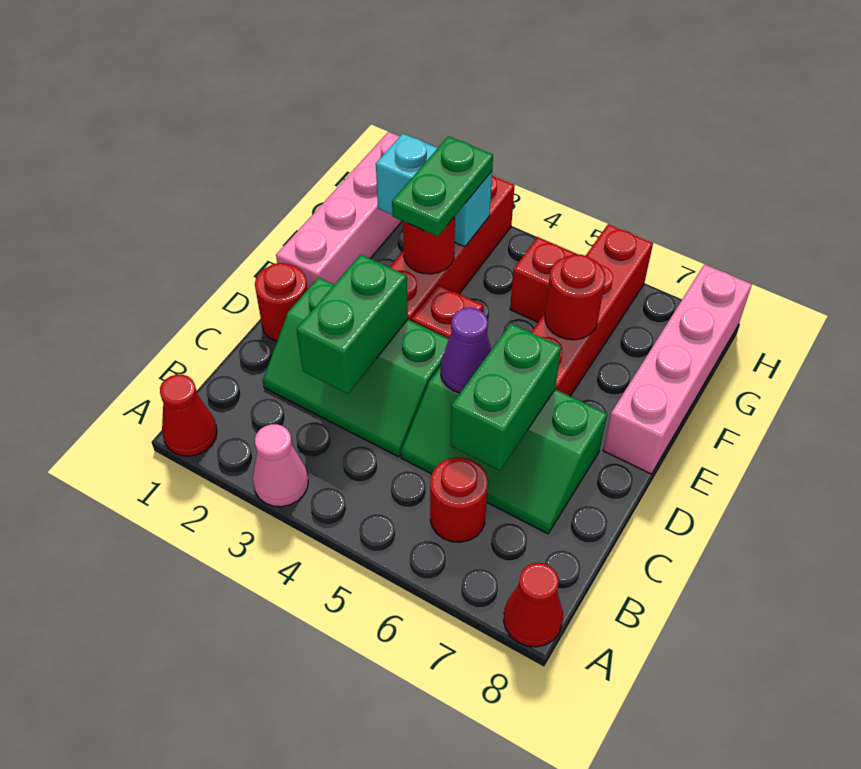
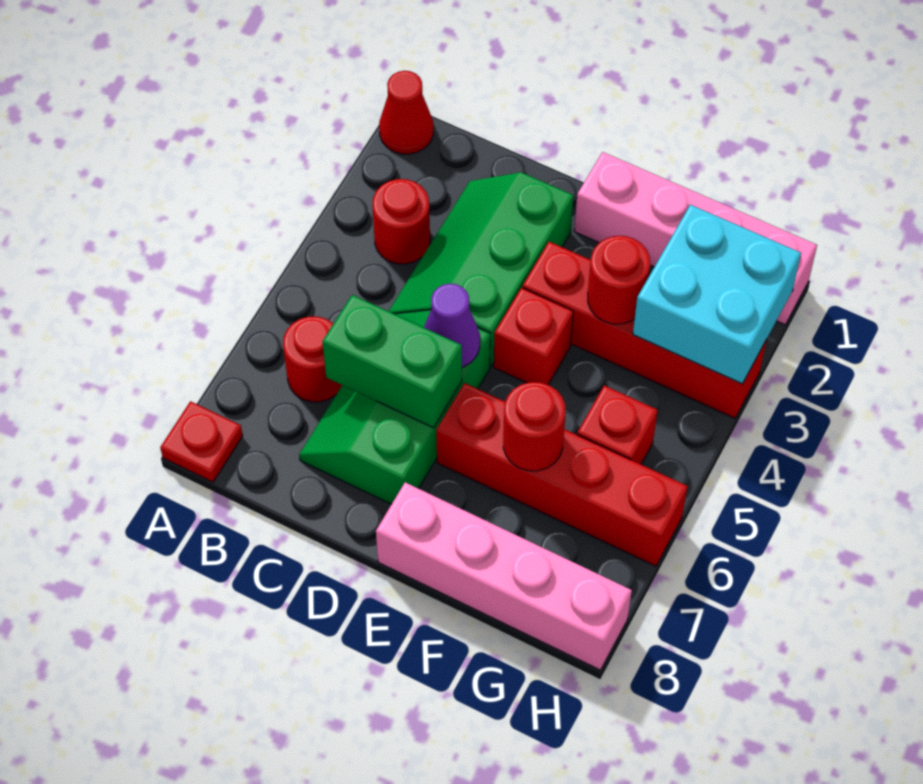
pink 1x1 cone [253,424,308,507] -> none
red 1x1 cone [504,563,563,647] -> red 1x1 plate [160,401,243,482]
green 1x2 brick [297,254,408,394] -> none
red 1x1 round brick [255,263,307,341] -> red 1x1 round brick moved to [372,179,430,264]
green 1x2 plate [392,136,493,236] -> none
cyan 1x2 brick [376,134,492,247] -> cyan 2x2 brick [633,205,801,384]

